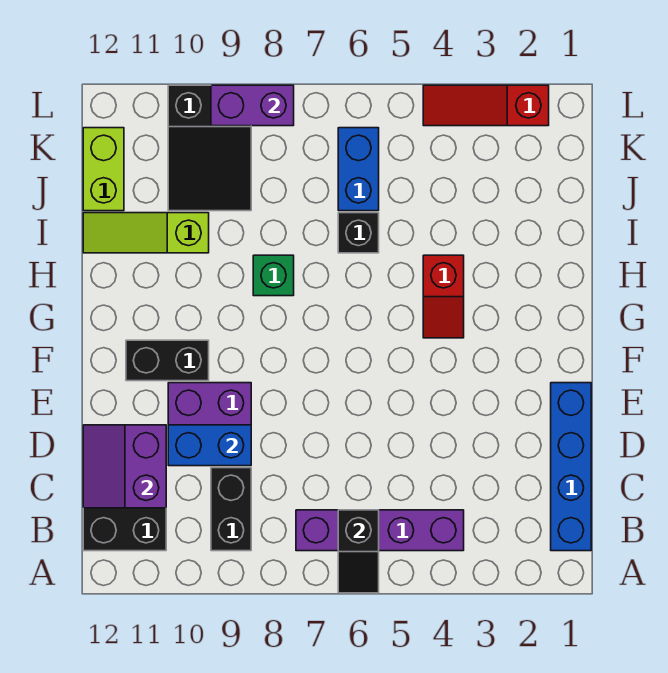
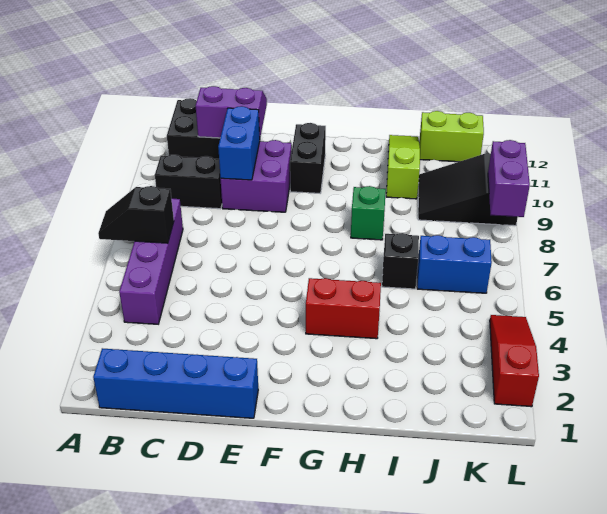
red 1x2 slope [423,255,464,338] -> red 1x2 brick [306,278,381,339]

